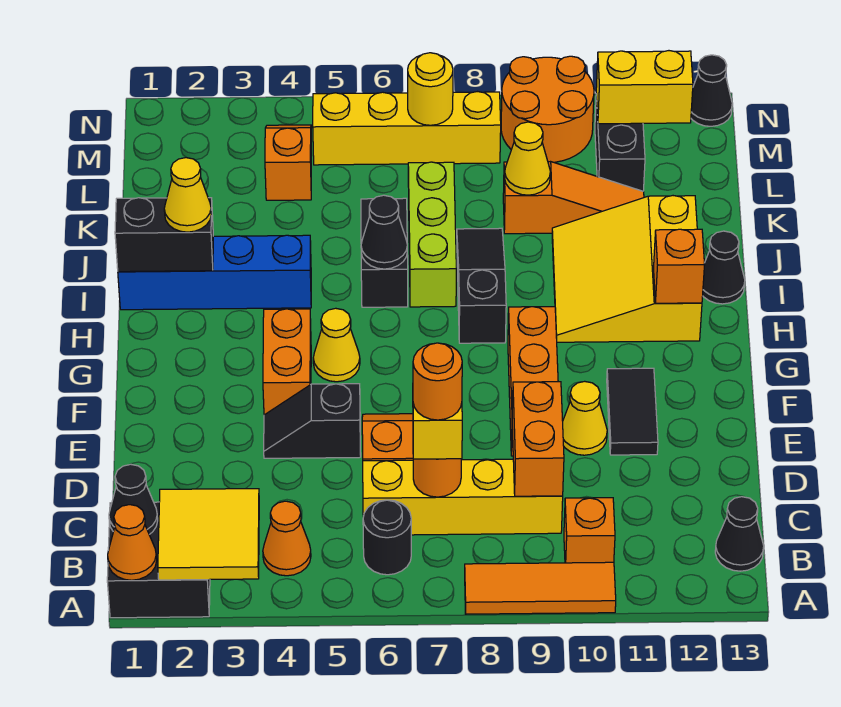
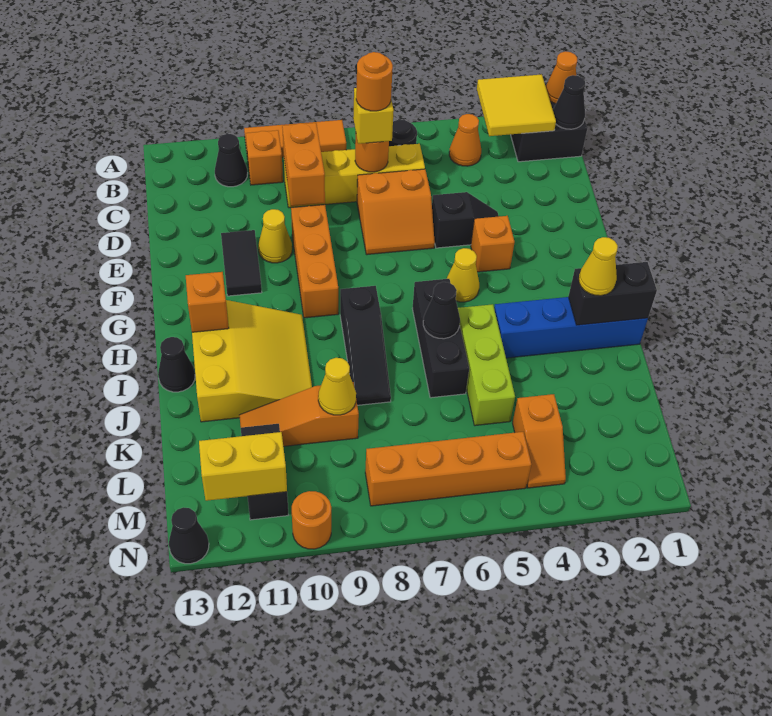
black 1x1 cone [715,497,764,571] -> black 1x1 cone moved to [215,134,248,187]
orange 1x2 brick [263,309,311,415] -> orange 1x1 brick [471,216,515,272]
black 1x2 brick [361,198,408,307] -> black 1x3 brick [412,279,469,398]
lime 1x3 brick [408,162,456,307] -> lime 1x3 brick moved to [458,304,515,426]
yellow 1x4 brick [313,92,501,165] -> orange 1x4 brick [365,432,531,506]
yellow 1x1 round brick [408,53,453,125] -> none
orange 2x2 round brick [501,56,594,162] -> orange 1x1 round brick [292,491,331,549]

